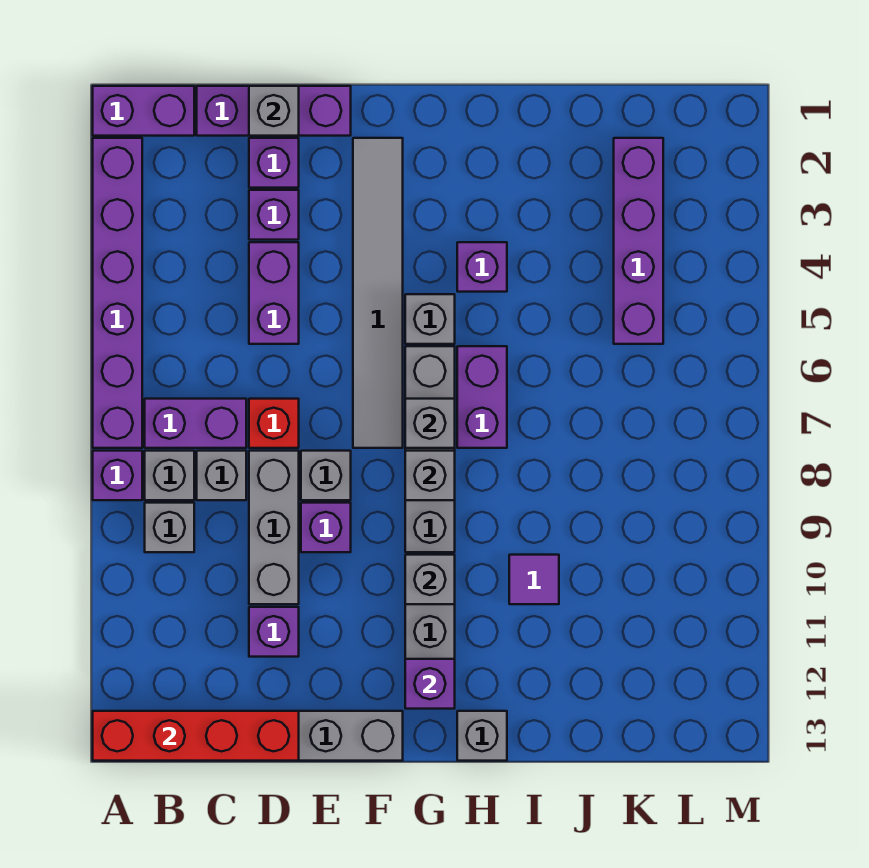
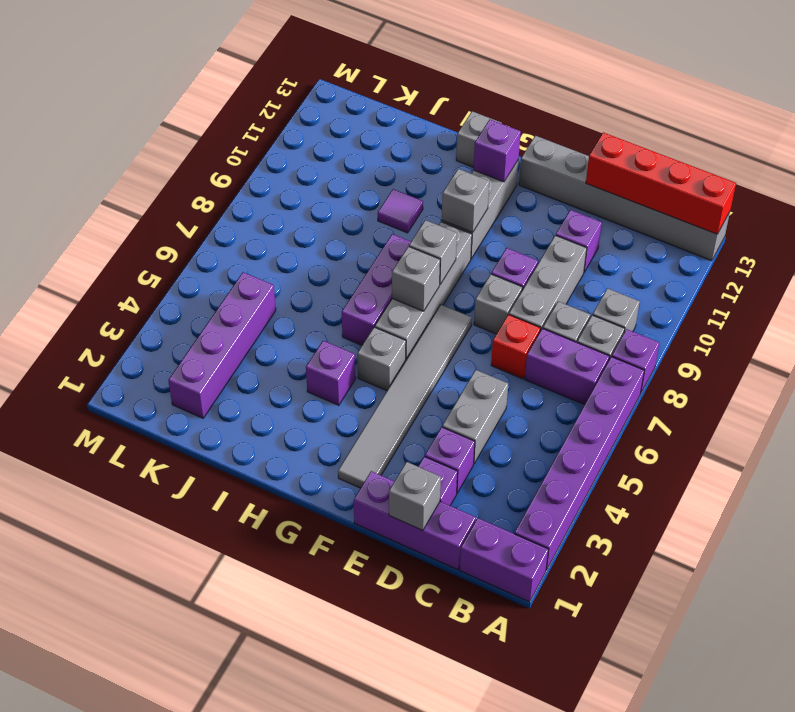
purple 1x2 brick [249,242,299,344] -> grey 1x2 brick [442,370,508,463]
purple 1x2 brick [457,346,507,448] -> purple 1x3 brick [342,234,411,345]

